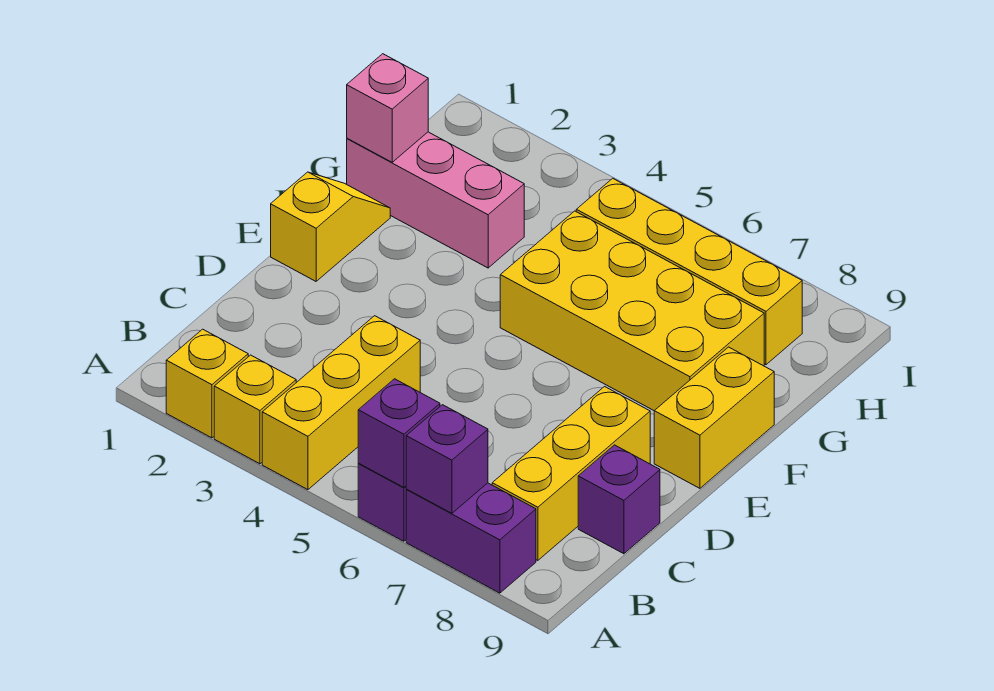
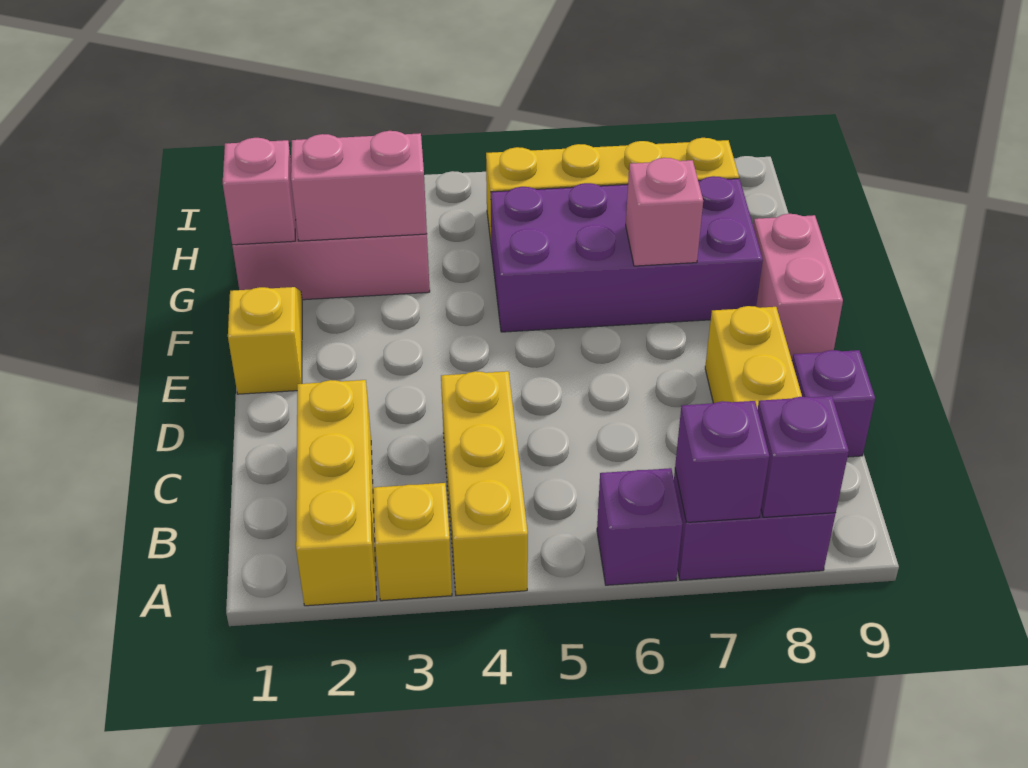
yellow 1x1 brick [166,329,248,438] -> yellow 1x3 brick [296,380,377,606]
purple 1x1 brick [358,379,440,487] -> purple 1x1 brick moved to [757,396,849,517]
yellow 1x2 brick [654,347,774,488] -> pink 1x2 brick [753,214,843,360]
yellow 2x4 brick [500,211,764,411] -> purple 2x4 brick [491,176,763,332]
none -> pink 1x1 brick [626,158,703,266]
none -> pink 1x2 brick [291,131,427,241]

